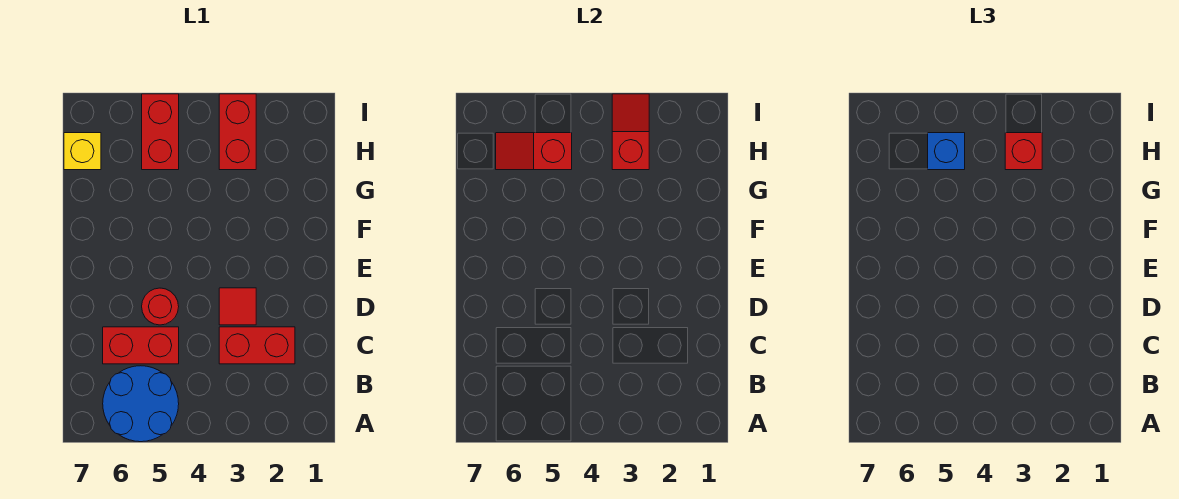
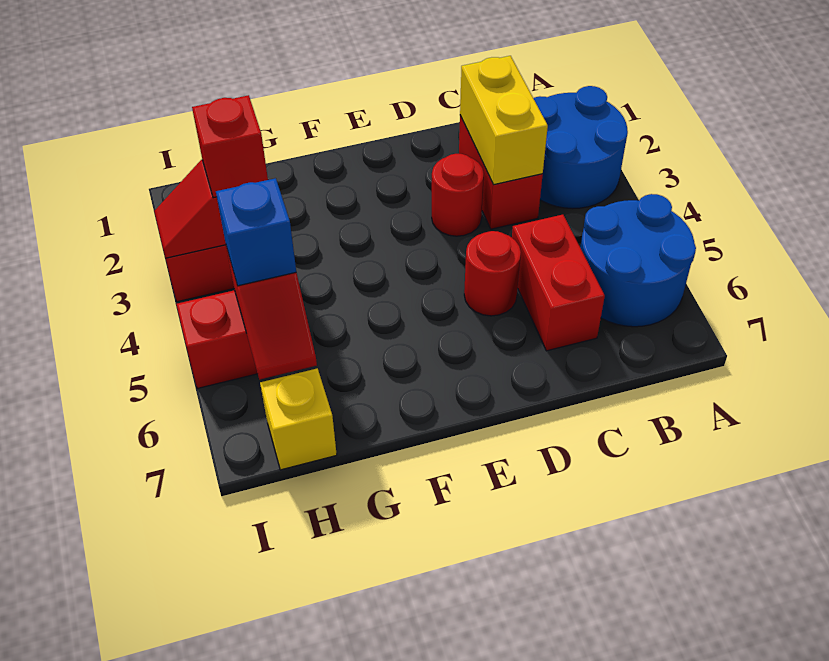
none -> blue 2x2 round brick [533,86,628,209]
none -> yellow 1x2 brick [460,56,548,185]
red 1x1 tile [219,288,256,325] -> red 1x1 round brick [432,154,484,236]

